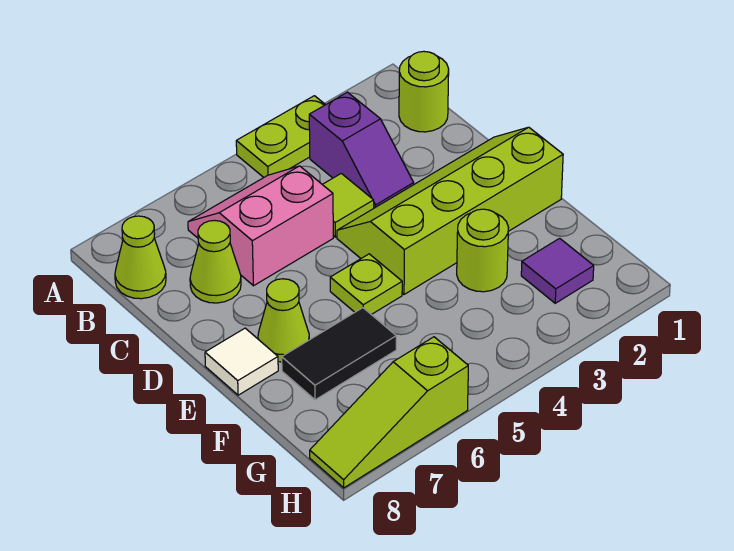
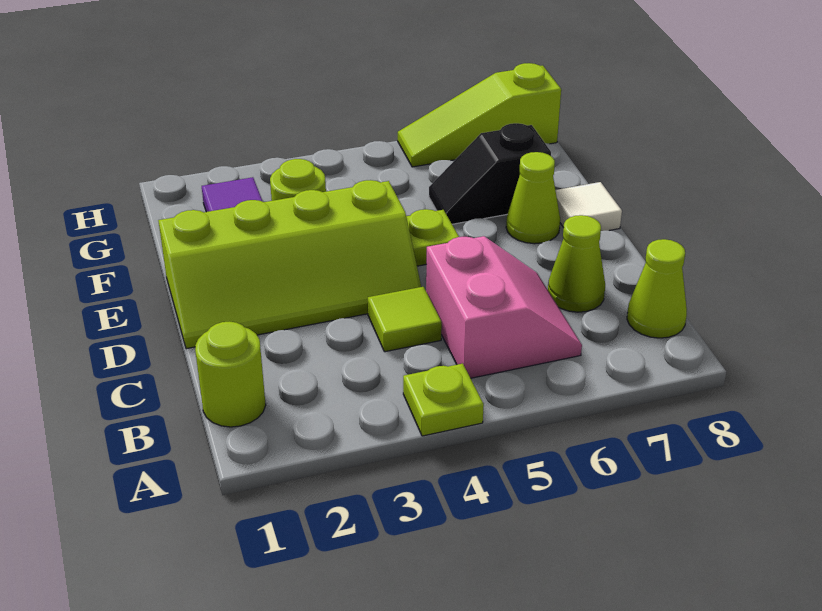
lime 1x2 plate [236,96,325,177] -> lime 1x1 plate [403,363,484,436]
purple 1x2 slope [309,92,414,208] -> none
pink 2x2 slope [188,166,333,286] -> pink 2x2 slope turned to [426,236,582,378]
black 1x2 tile [282,308,396,400] -> black 1x2 slope [429,123,551,224]
lime 1x3 slope [310,337,468,488] -> lime 1x3 slope turned to [398,63,561,167]

